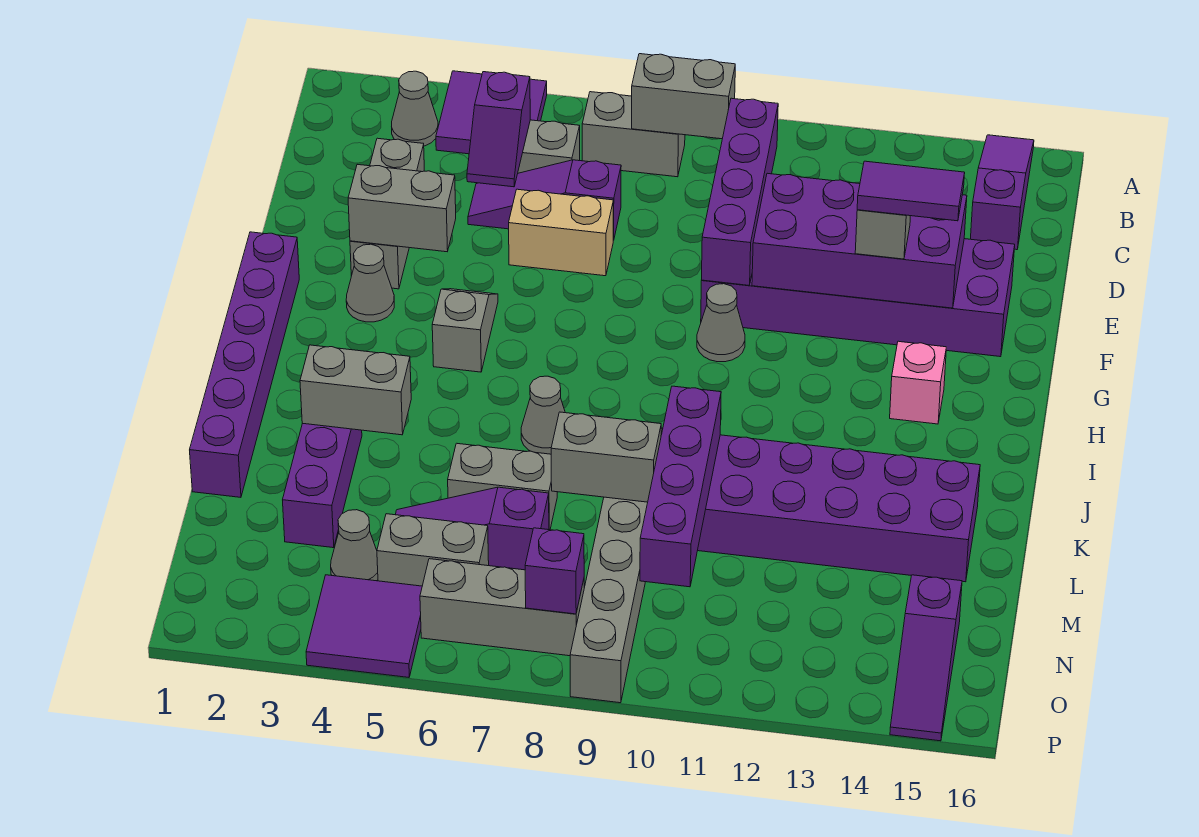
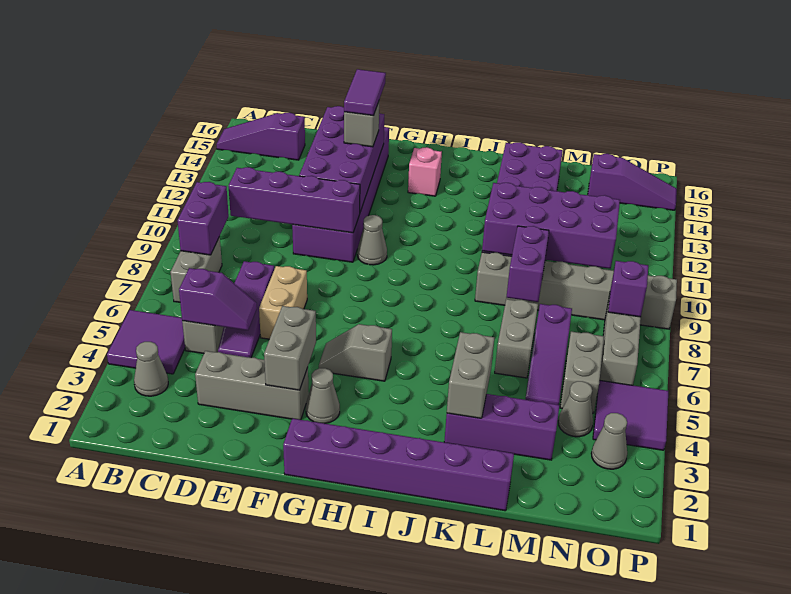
grey 1x2 brick [632,54,735,139] -> purple 1x2 brick [177,182,229,255]
grey 1x1 cone [521,376,565,454] -> grey 1x1 cone moved to [591,413,627,469]
purple 1x4 brick [640,386,721,587] -> purple 2x4 brick [482,183,620,269]
grey 1x2 brick [551,412,661,502] -> purple 1x2 brick [507,226,549,302]

